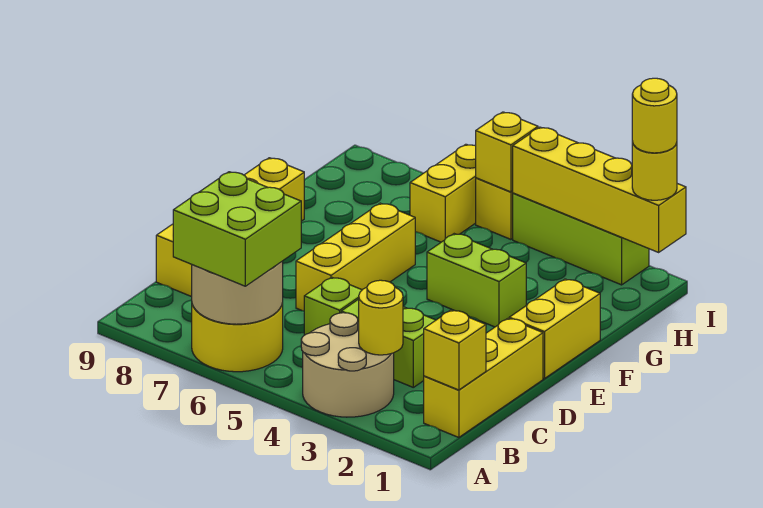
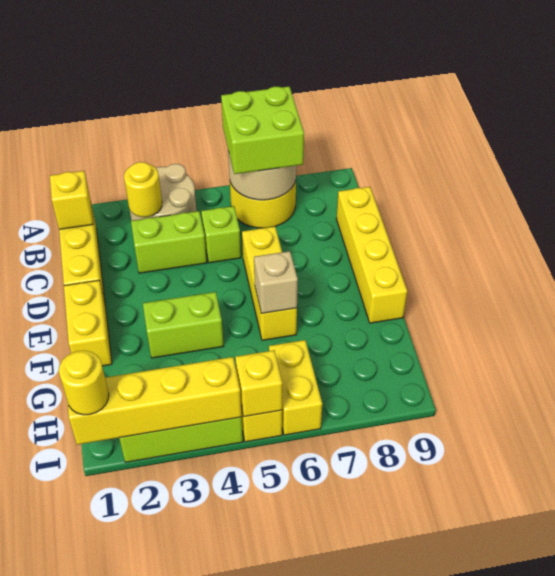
none -> tan 1x1 brick [254,251,298,313]
yellow 1x1 round brick [632,78,677,153] -> none

